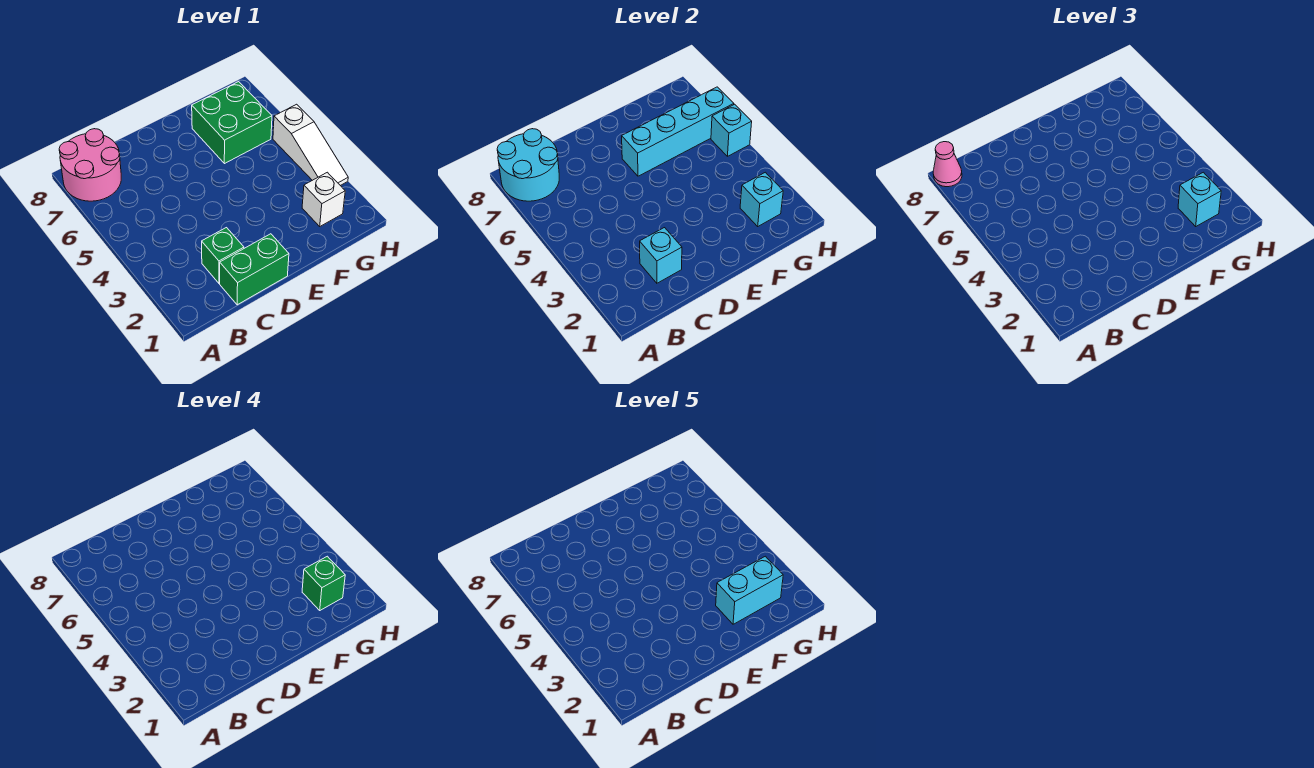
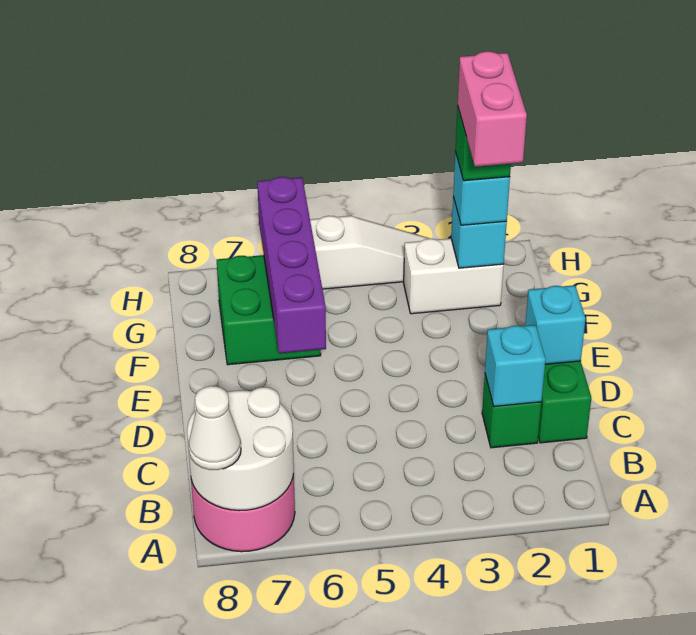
cyan 2x2 round brick [497,129,559,201] -> white 2x2 round brick [187,387,294,511]
pink 1x1 cone [933,142,962,187] -> white 1x1 cone [189,386,241,470]
cyan 1x4 brick [622,87,734,176] -> purple 1x4 brick [257,177,326,353]
cyan 1x2 brick [716,556,783,624] -> pink 1x2 brick [458,51,527,167]
white 1x1 brick [302,172,345,226] -> white 1x2 brick [404,239,504,314]
cyan 1x1 brick [711,104,752,156] -> cyan 1x1 brick moved to [525,285,586,364]

